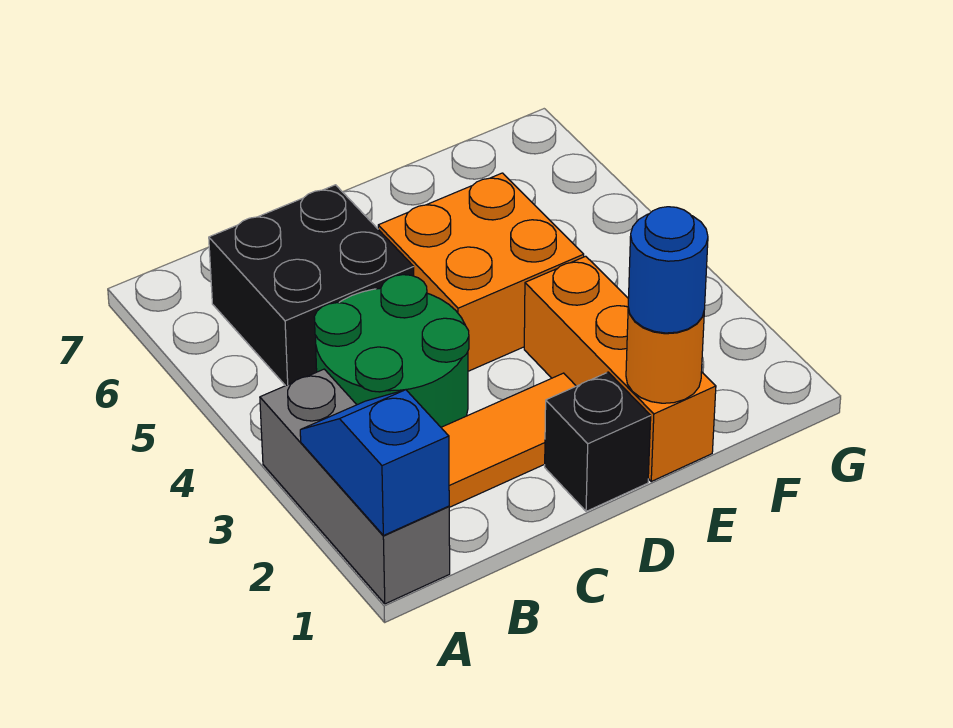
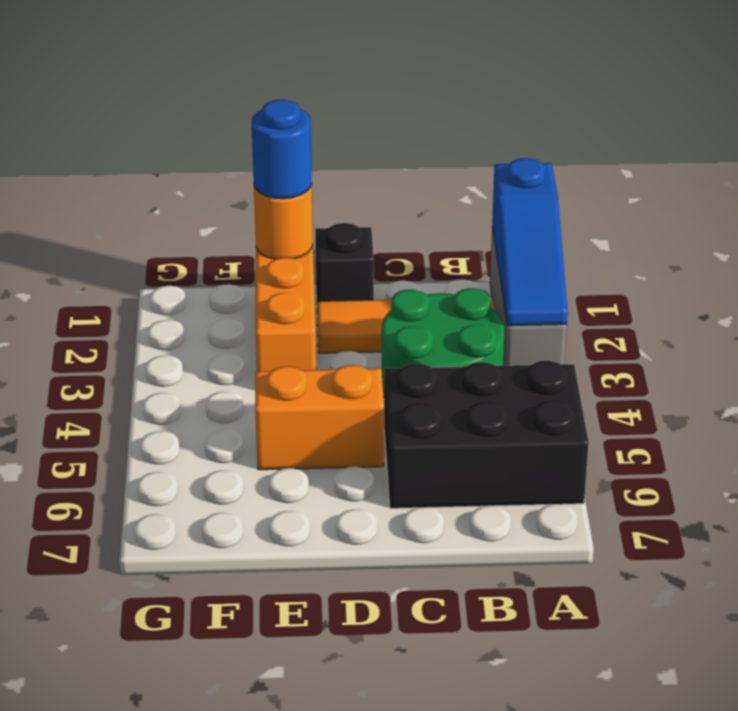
blue 1x2 slope [300,390,449,535] -> blue 1x3 slope [492,158,568,326]
black 2x2 brick [209,185,414,386] -> black 2x3 brick [384,361,589,508]
orange 2x2 brick [378,173,584,371] -> orange 1x2 brick [255,365,384,470]

